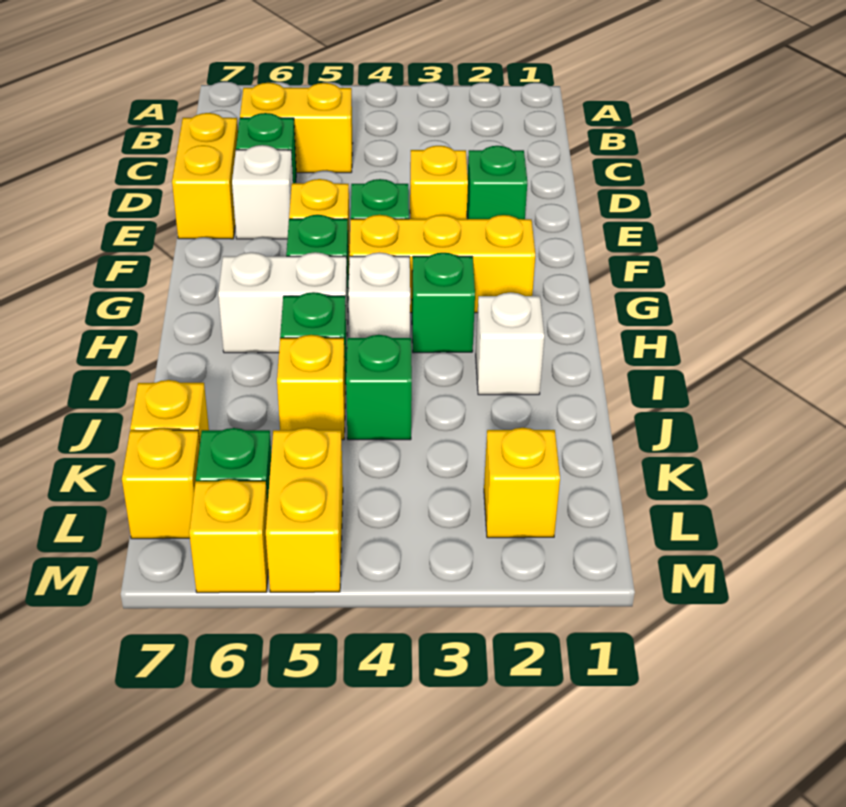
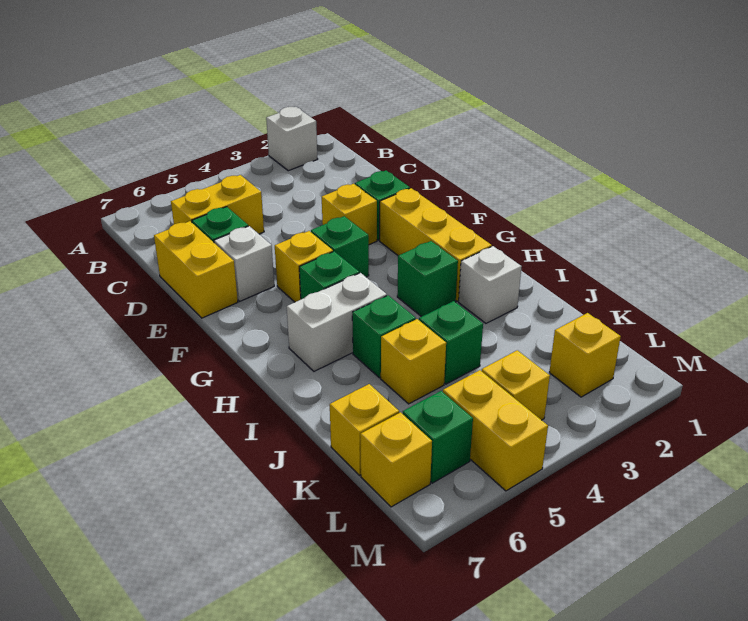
yellow 1x3 brick [350,215,535,313] -> yellow 1x3 brick turned to [380,188,492,301]
white 1x1 brick [348,252,410,338] -> white 1x1 brick moved to [266,107,317,171]
yellow 1x1 brick [189,479,268,593] -> yellow 1x1 brick moved to [482,350,550,420]

